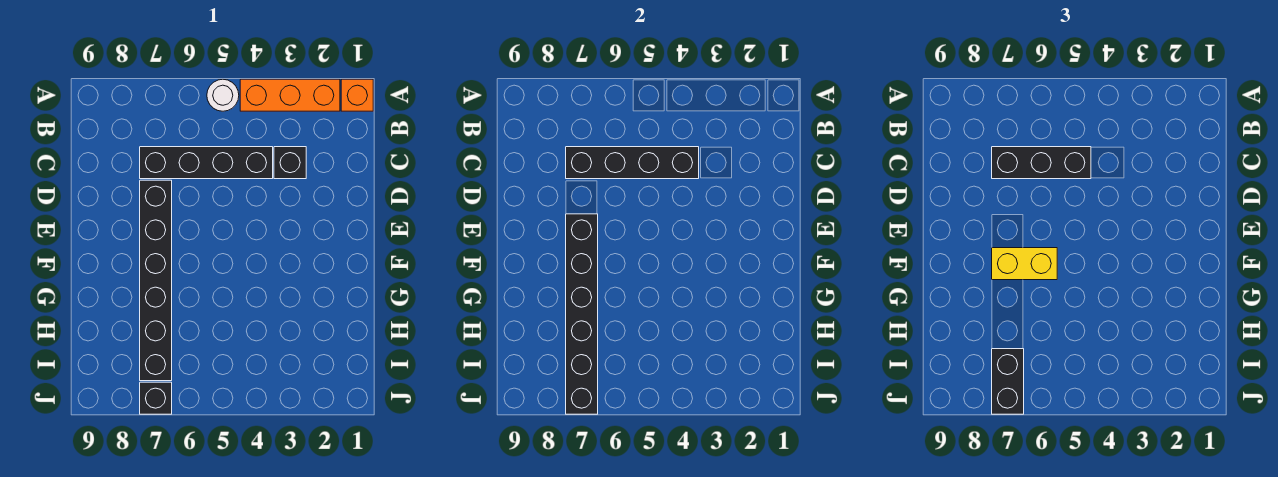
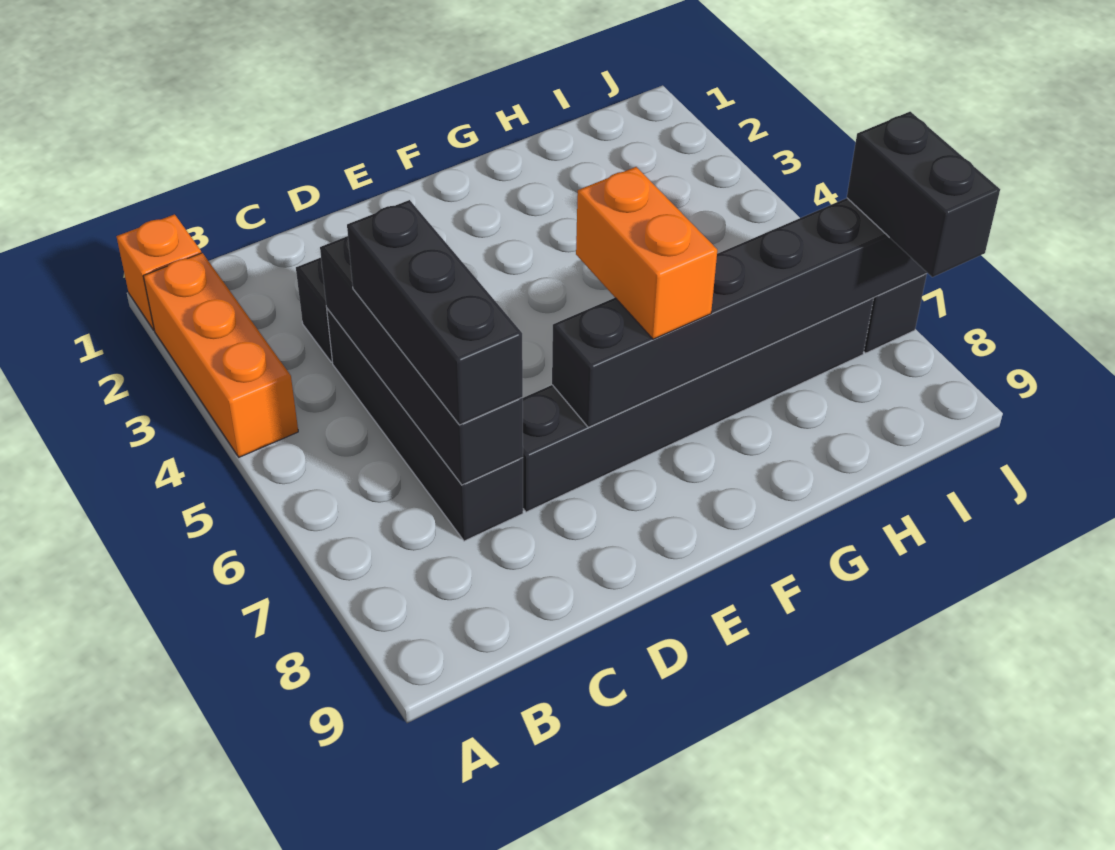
white 1x1 round brick [207,79,239,111] -> none
yellow 1x2 brick [992,248,1057,280] -> orange 1x2 brick [576,167,717,339]
black 1x2 brick [992,349,1024,414] -> black 1x2 brick turned to [847,112,1000,277]

